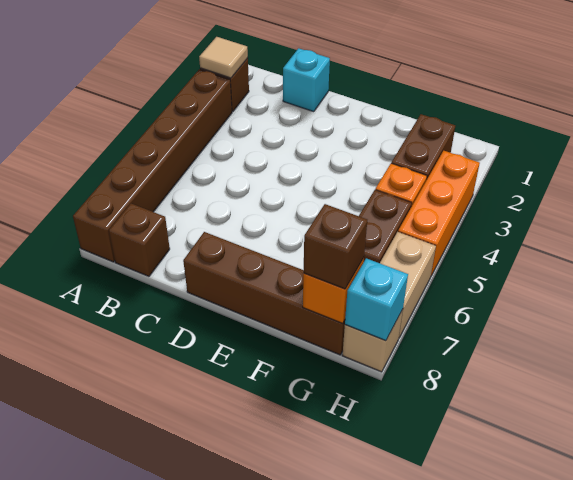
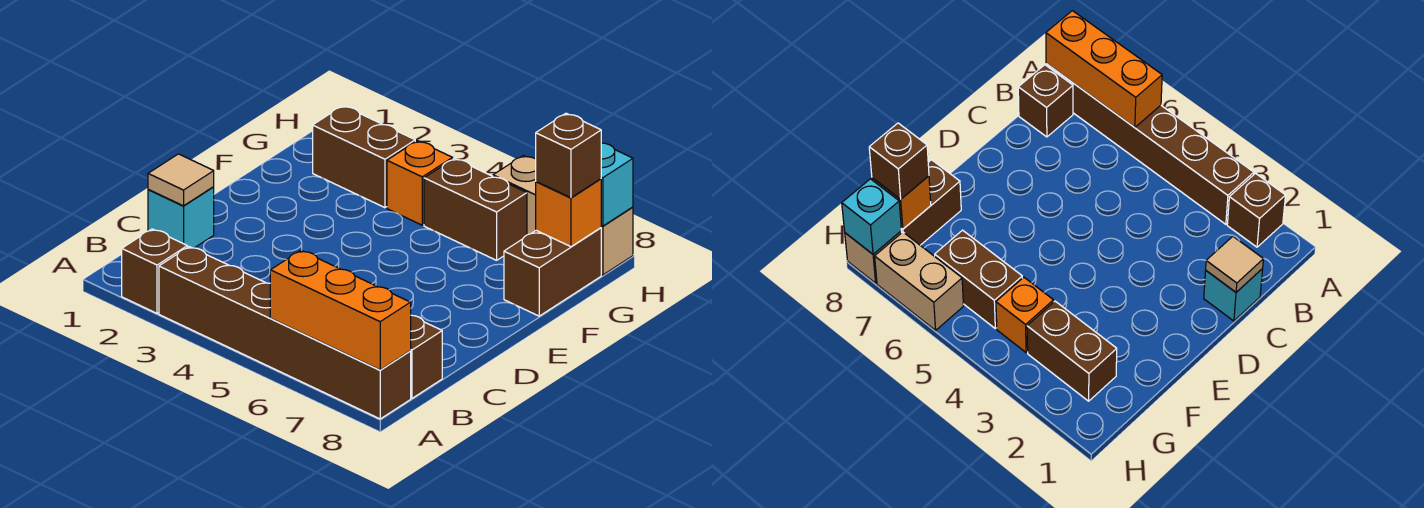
tan 1x1 tile [199,37,248,78] -> tan 1x1 tile moved to [148,154,214,206]
brown 1x4 brick [183,232,345,355] -> brown 1x2 brick [504,228,601,316]
orange 1x3 brick [398,151,480,276] -> orange 1x3 brick moved to [270,250,411,370]

